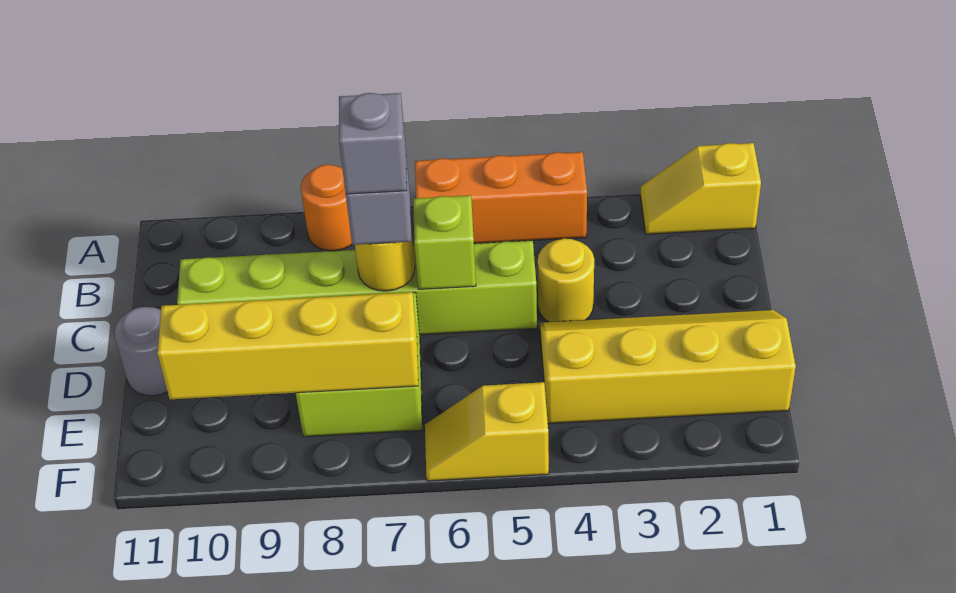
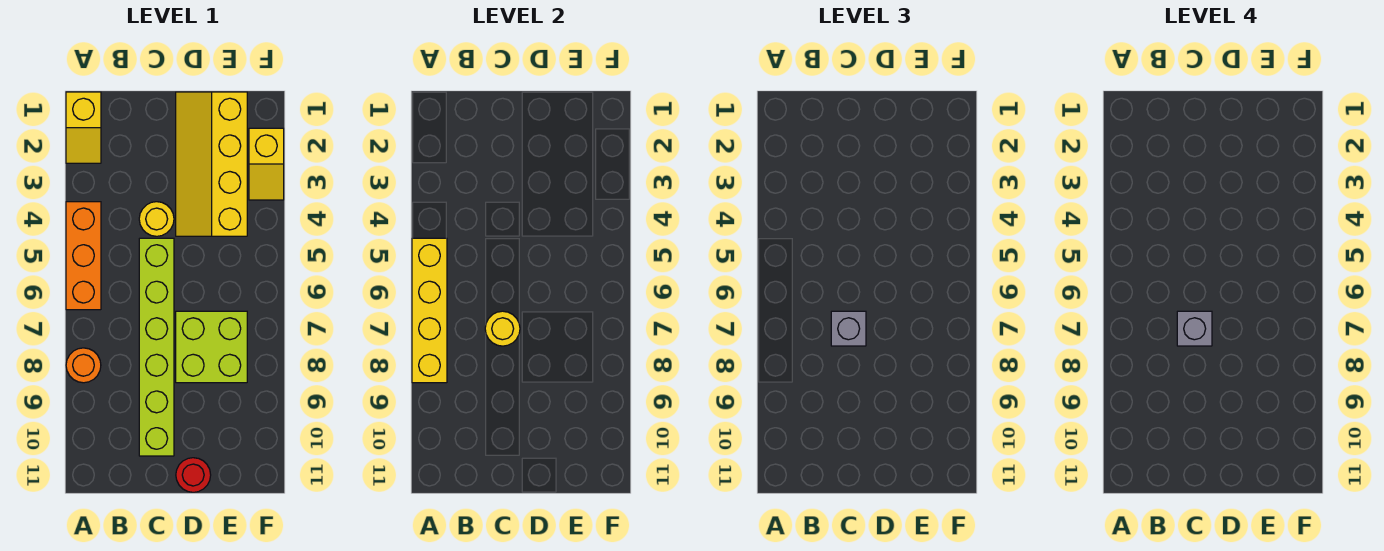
lime 1x1 brick [413,195,476,289] -> none
grey 1x1 round brick [114,307,167,396] -> red 1x1 round brick [176,458,211,492]
yellow 1x4 brick [157,292,418,399] -> yellow 1x4 brick moved to [412,238,447,383]
yellow 1x2 slope [425,382,549,481] -> yellow 1x2 slope moved to [249,128,284,200]

